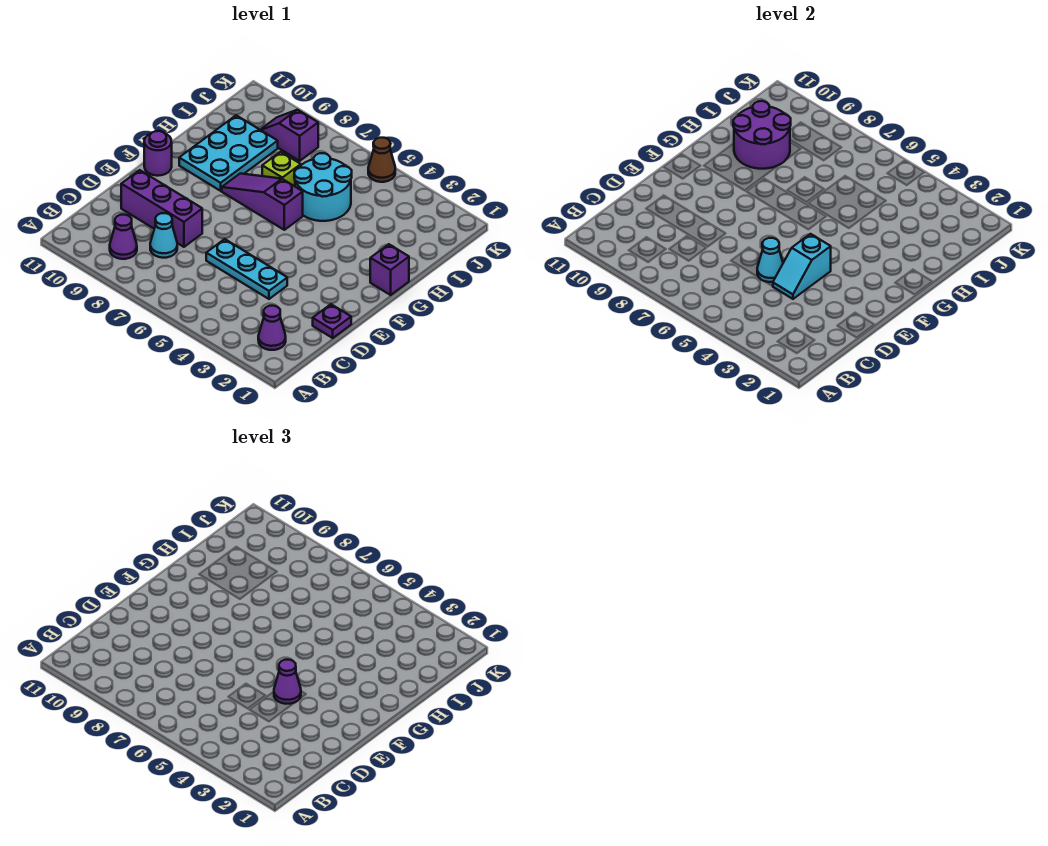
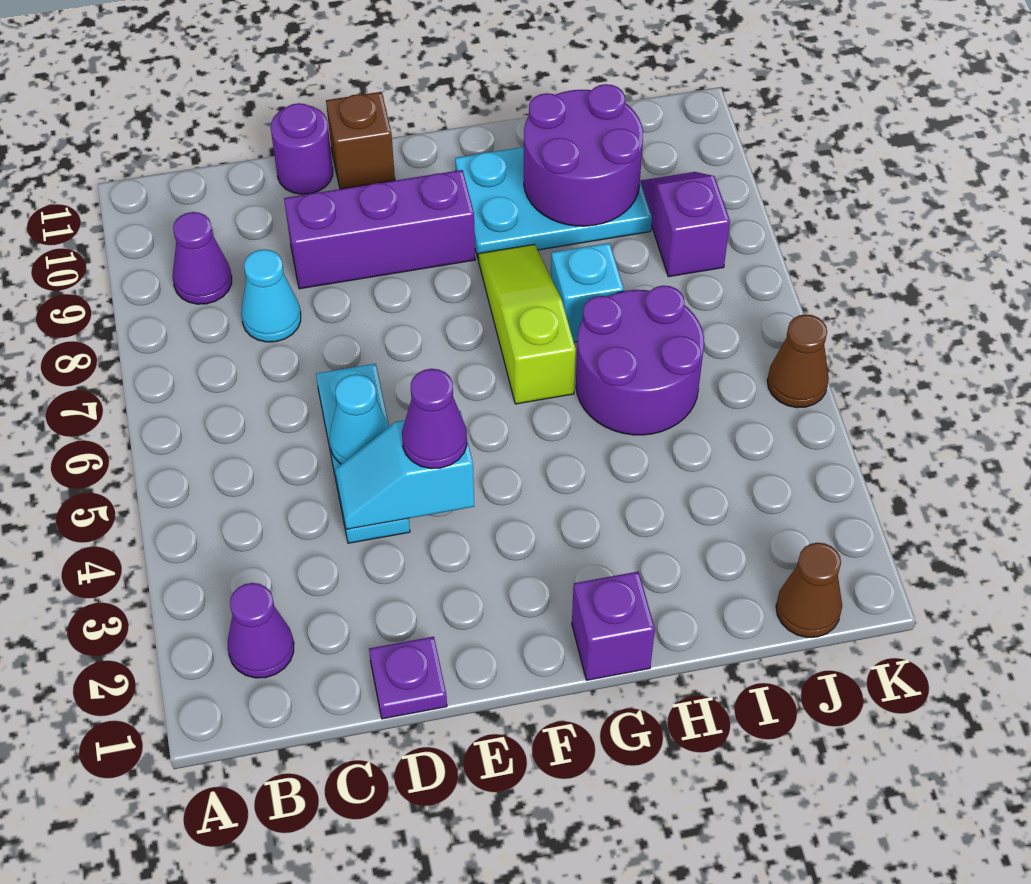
purple 1x3 brick [121,170,202,247] -> purple 1x3 brick turned to [284,170,475,289]
none -> brown 1x1 brick [326,92,395,189]
purple 1x1 round brick [144,131,172,176] -> purple 1x1 round brick moved to [271,103,333,194]
purple 1x3 slope [222,174,303,230] -> lime 1x3 slope [478,244,576,404]
cyan 2x2 round brick [294,153,352,221] -> purple 2x2 round brick [576,286,704,435]
lime 1x1 brick [262,152,301,186] -> cyan 1x1 brick [551,243,624,342]
none -> brown 1x1 cone [776,543,842,637]

